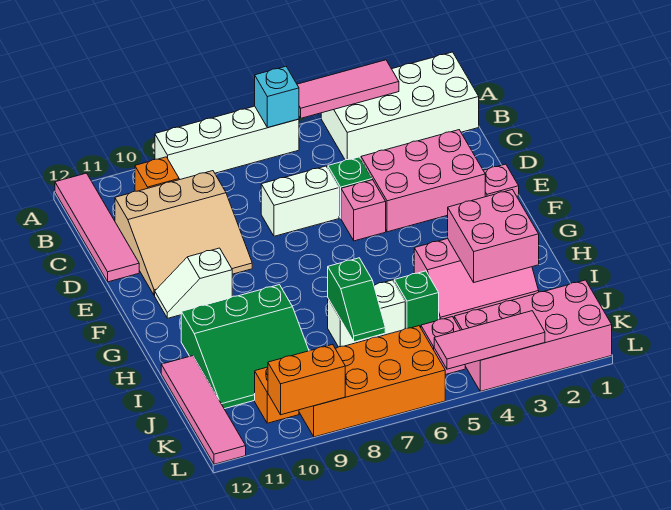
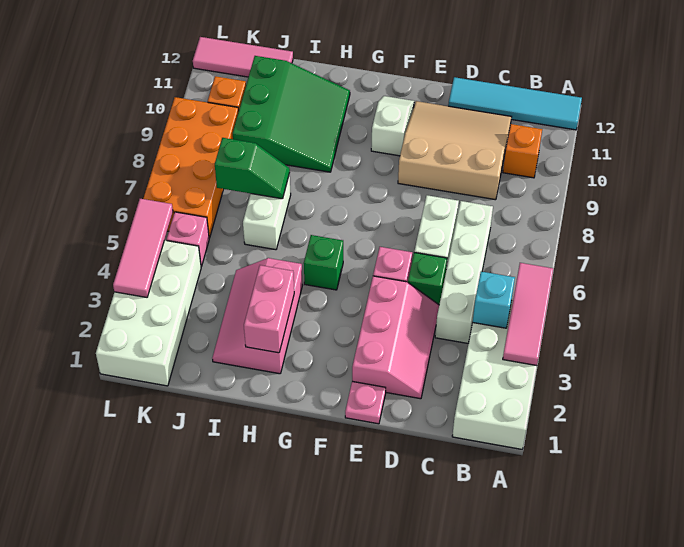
white 1x4 brick [155,106,299,180] -> white 1x4 brick moved to [435,201,493,343]
cyan 1x1 brick [255,66,299,128] -> cyan 1x1 brick moved to [473,272,515,328]
pink 1x4 tile [55,173,139,282] -> cyan 1x4 tile [448,77,582,130]
tan 3x3 slope [115,171,252,296] -> tan 3x3 slope turned to [398,101,511,200]
pink 2x3 brick [361,130,485,232] -> pink 2x3 slope [352,276,439,399]
pink 2x2 brick [448,190,539,282] -> pink 1x2 brick [244,265,294,353]
green 3x3 slope [181,285,309,409] -> green 3x3 slope turned to [233,56,350,172]
green 1x1 brick [394,271,439,328] -> green 1x1 brick moved to [304,235,343,290]
green 1x2 slope [328,258,385,342] -> green 1x2 slope turned to [215,138,290,199]
pink 1x4 tile [161,356,246,464] -> pink 1x3 tile [193,37,293,77]
pink 2x4 brick [454,280,612,391] -> white 2x4 brick [96,240,201,386]
orange 1x2 brick [268,344,345,415] -> none

